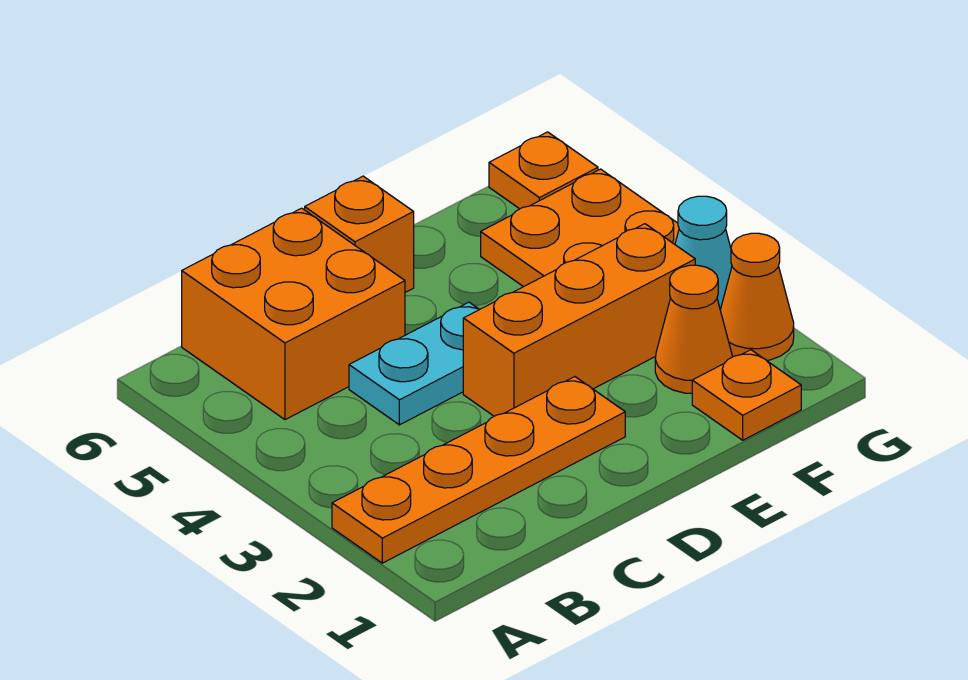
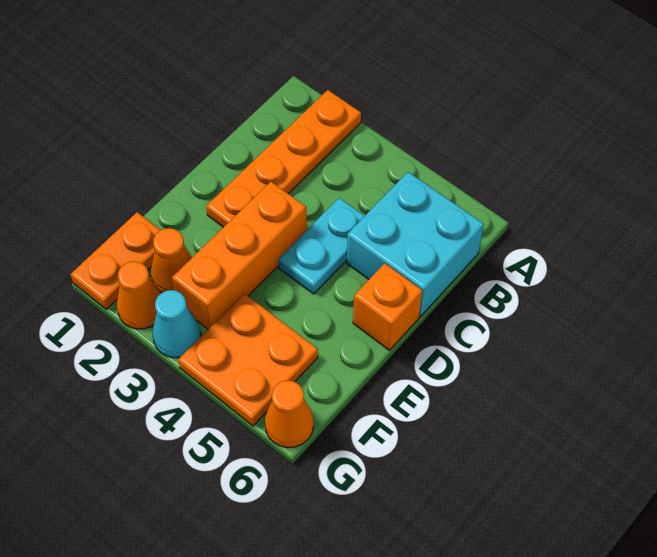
orange 2x2 brick [182,208,405,420] -> cyan 2x2 brick [347,172,484,316]
orange 1x1 plate [692,350,801,440] -> orange 1x2 plate [71,212,160,309]
orange 1x1 plate [489,132,598,209] -> orange 1x1 cone [265,380,314,448]

